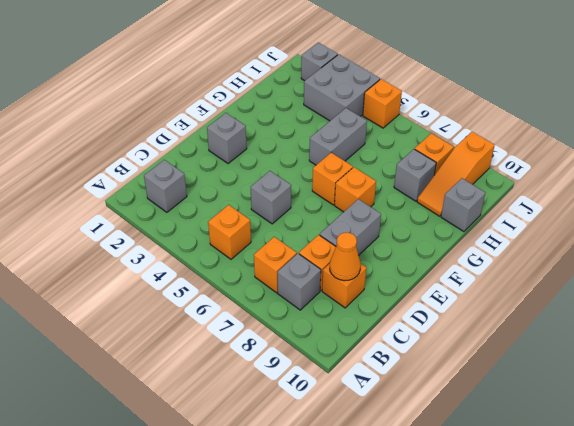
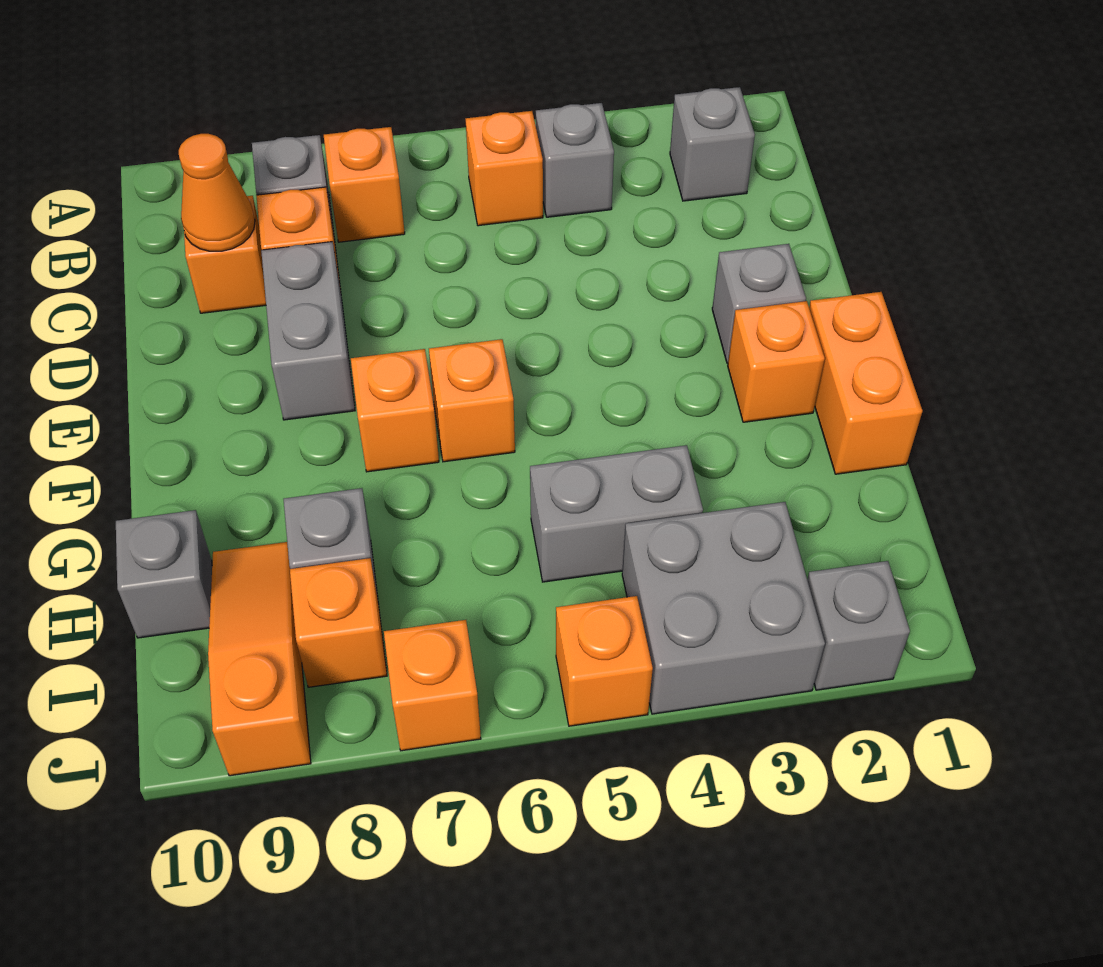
grey 1x1 brick [251,171,291,224] -> grey 1x1 brick moved to [536,103,614,217]
none -> orange 1x2 brick [809,292,923,474]
none -> orange 1x1 brick [728,301,825,422]
grey 1x2 brick [309,108,367,165] -> grey 1x2 brick turned to [530,445,703,582]
none -> orange 1x1 brick [384,620,481,751]

